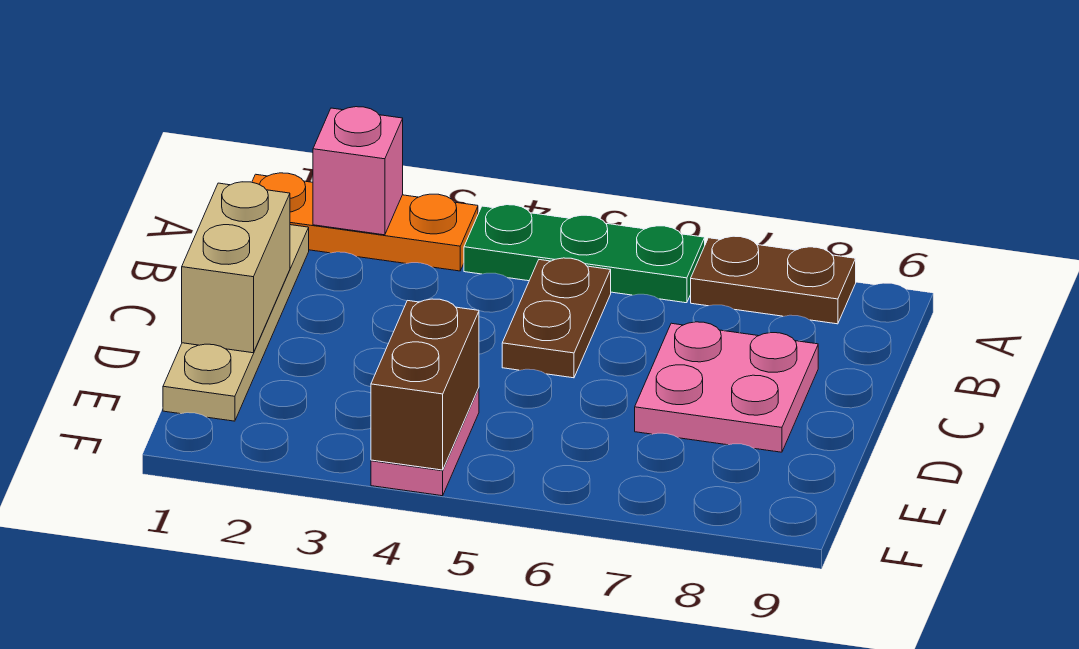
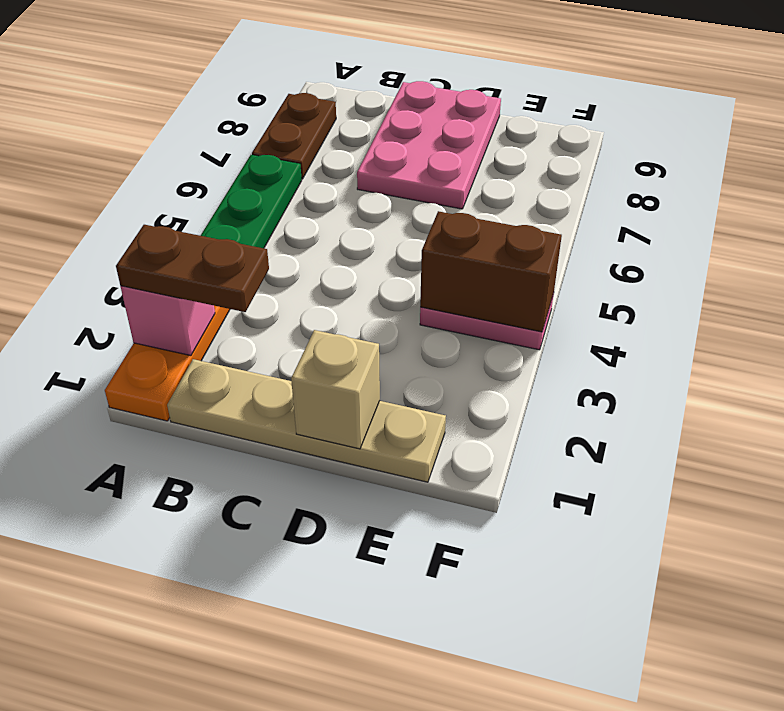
brown 1x2 plate [502,258,611,378] -> brown 1x2 plate moved to [116,225,269,312]
tan 1x2 brick [182,182,290,353] -> tan 1x1 brick [291,330,380,449]
pink 2x2 plate [635,322,818,452] -> pink 2x3 plate [357,81,501,209]

